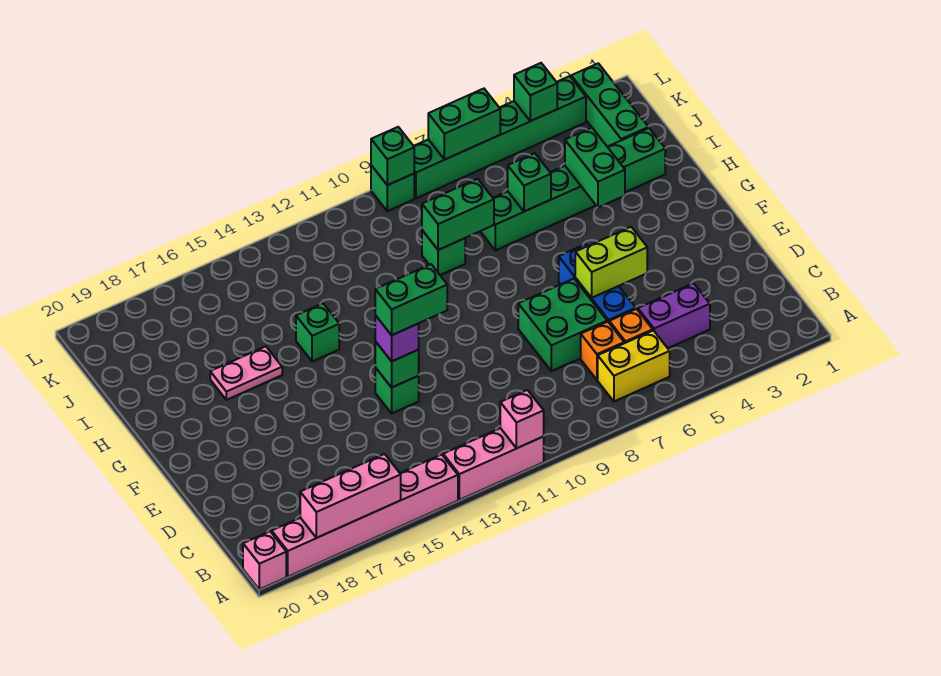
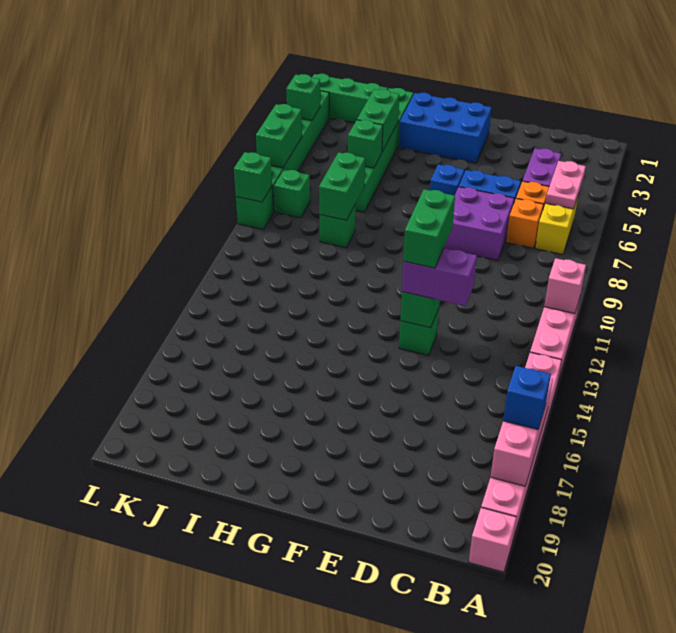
none -> blue 1x1 brick [503,366,551,429]
green 2x2 brick [518,279,607,371] -> purple 2x2 brick [444,187,515,261]
lime 1x2 brick [575,227,647,298] -> none
purple 1x1 brick [375,315,419,361] -> purple 1x2 brick [402,248,477,306]
none -> blue 2x3 brick [399,93,491,163]
green 1x2 brick [565,128,625,207] -> green 1x2 brick turned to [357,89,399,152]
green 1x1 brick [296,304,339,362] -> green 1x1 brick moved to [274,170,310,218]
pink 1x2 plate [210,346,282,400] -> pink 1x2 plate moved to [546,161,586,209]

